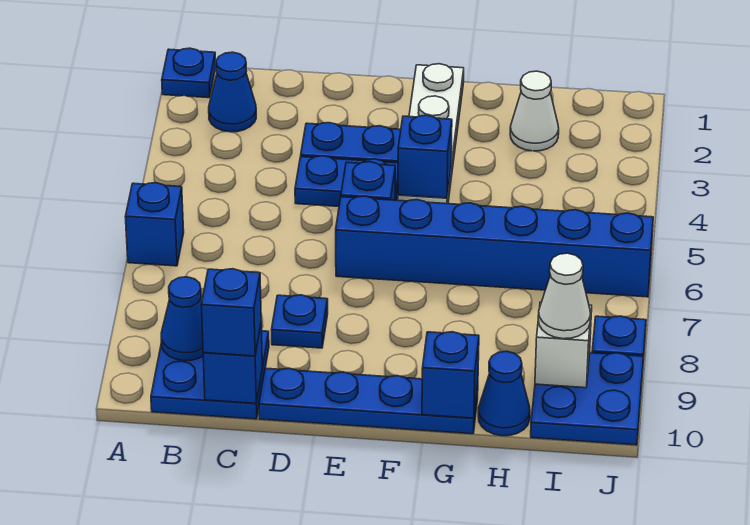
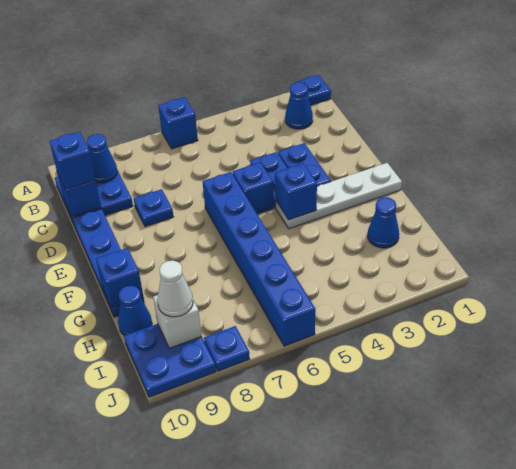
white 1x1 cone [510,71,559,151] -> blue 1x1 cone [368,197,399,248]

